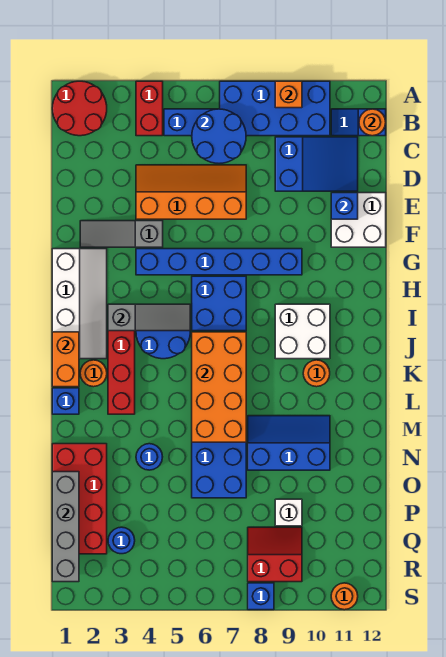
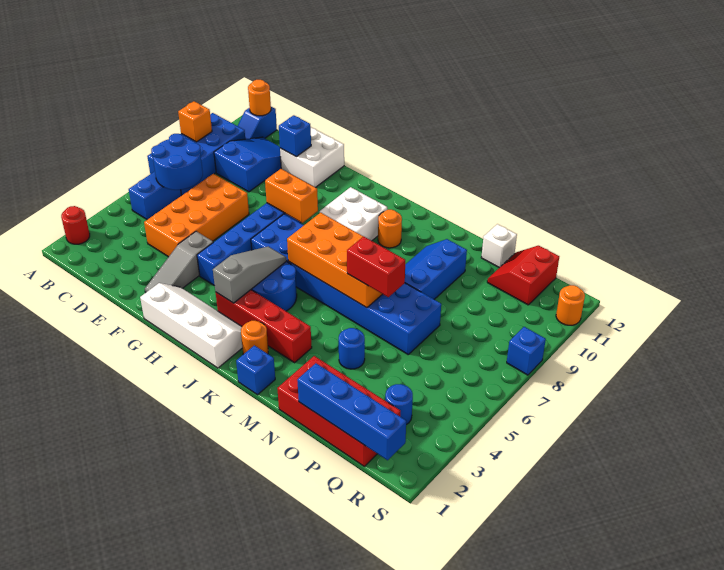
red 2x2 round brick [52,81,107,136] -> red 1x1 round brick [61,206,90,244]
red 1x2 brick [136,81,163,136] -> red 1x2 brick moved to [347,236,405,297]
orange 2x4 slope [136,165,246,219] -> orange 2x4 brick [144,174,249,257]
orange 1x2 brick [52,332,79,387] -> orange 1x2 brick moved to [265,169,318,223]
grey 1x4 brick [52,472,79,582] -> blue 1x4 brick [297,363,406,460]
white 1x1 brick [275,499,302,526] -> white 1x1 brick moved to [481,224,517,268]
red 2x2 slope [248,527,302,582] -> red 2x2 slope moved to [487,246,559,305]

